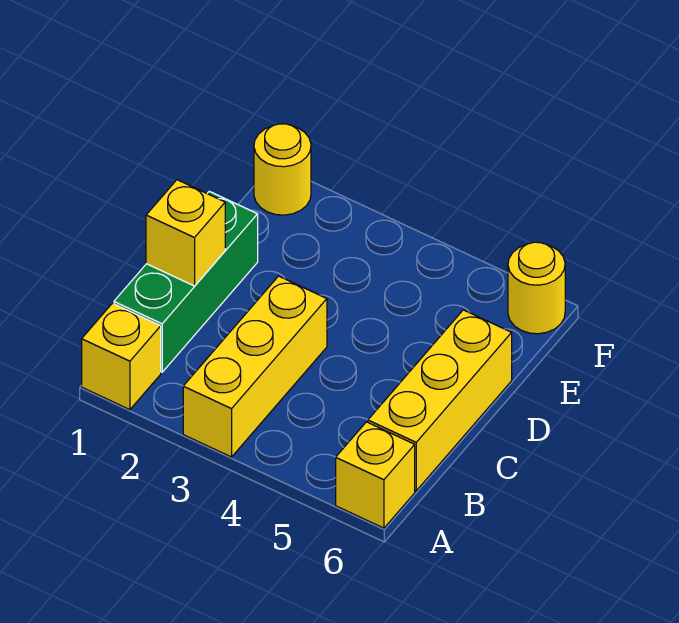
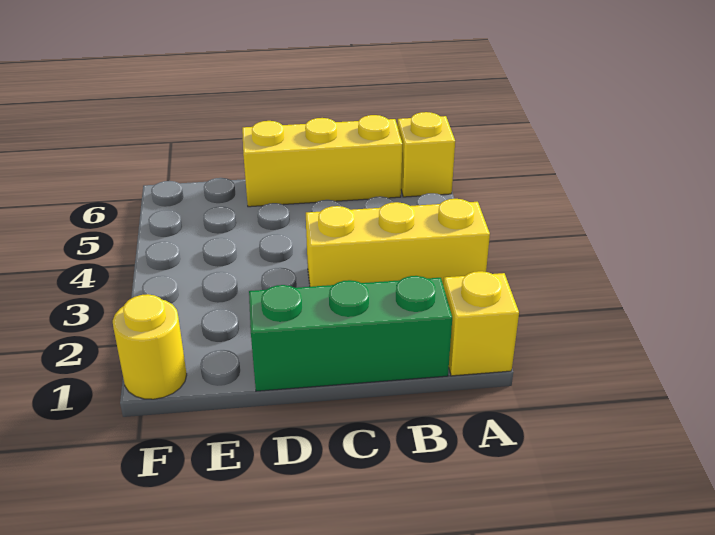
yellow 1x1 brick [146,180,225,286] -> none
yellow 1x1 round brick [508,242,565,334] -> none

